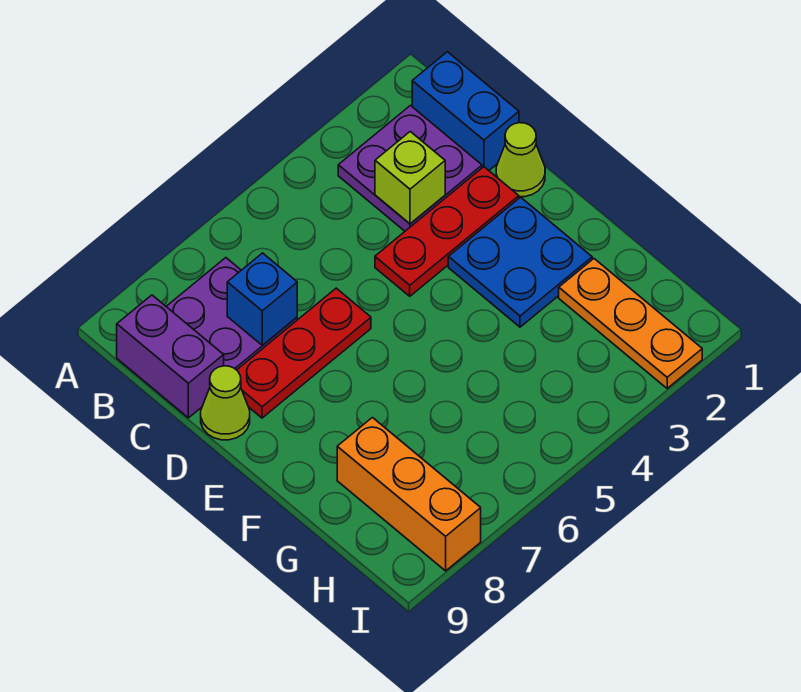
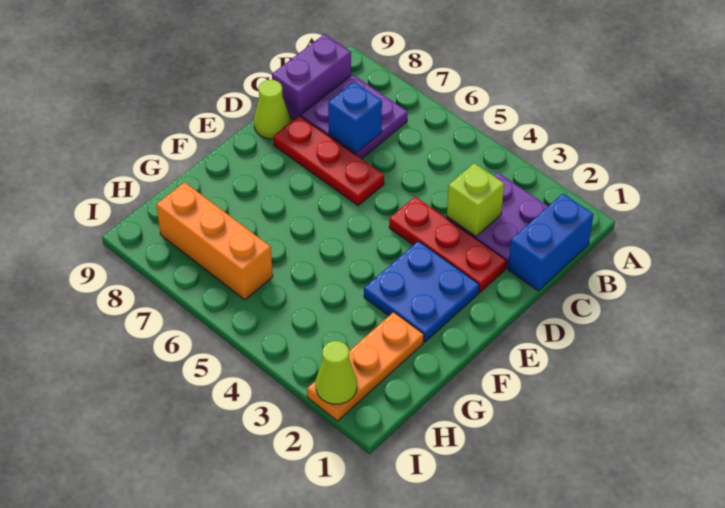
lime 1x1 cone [496,123,545,197] -> lime 1x1 cone moved to [316,341,357,404]
orange 1x3 brick [337,418,481,571] -> orange 1x3 brick turned to [156,182,273,300]

